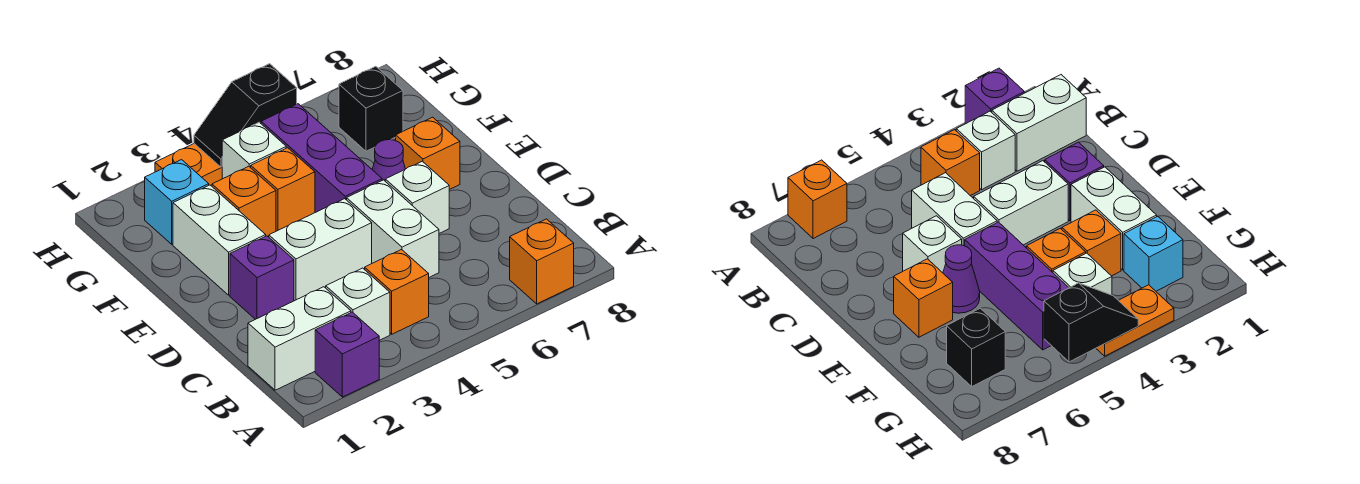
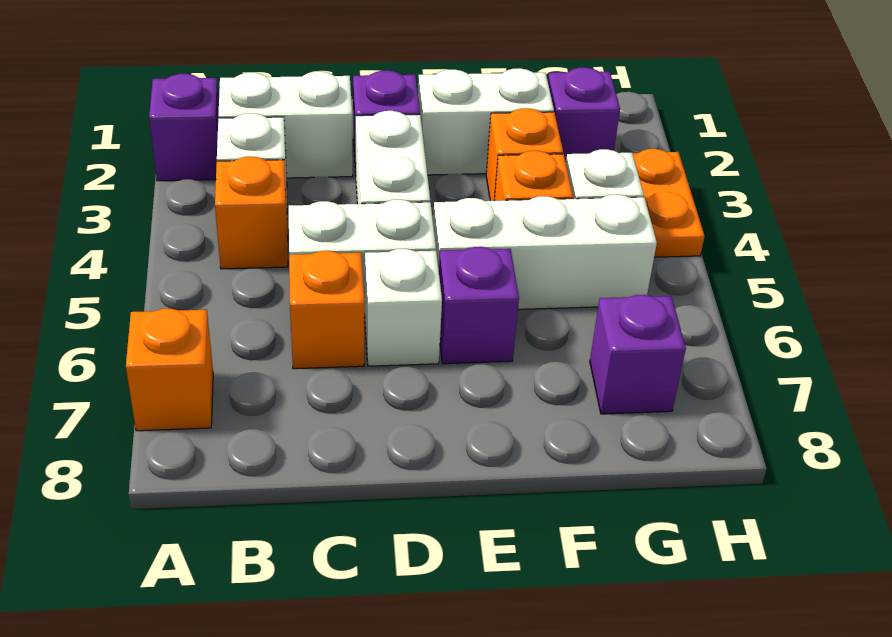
white 1x2 brick [248,287,351,390] -> white 1x2 brick turned to [218,72,353,178]
purple 1x3 brick [261,104,382,213] -> white 1x3 brick [433,195,657,309]
purple 1x1 cone [372,140,405,181] -> purple 1x1 brick [439,247,519,364]
orange 1x1 brick [396,117,460,190] -> orange 1x1 brick moved to [289,251,364,369]
cyan 1x1 brick [145,160,209,244] -> purple 1x1 brick [548,67,620,162]
black 1x1 brick [339,66,403,151] -> purple 1x1 brick [590,295,686,414]
black 1x2 slope [194,64,297,167] -> none

